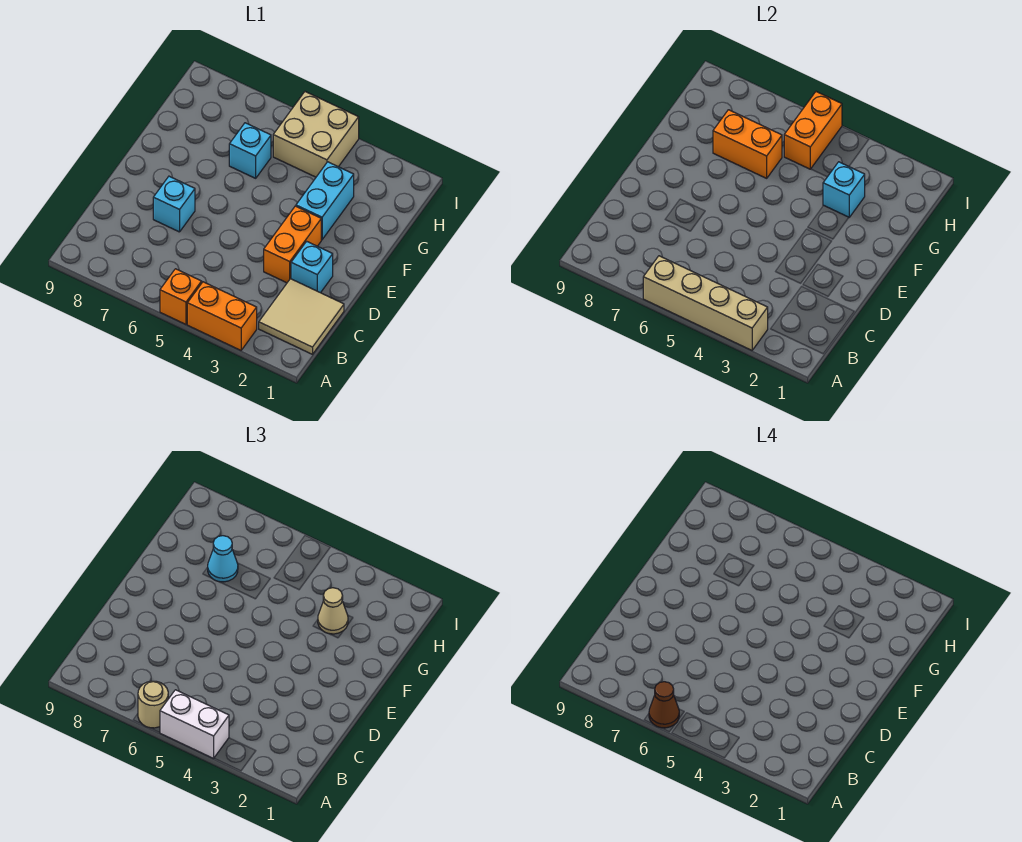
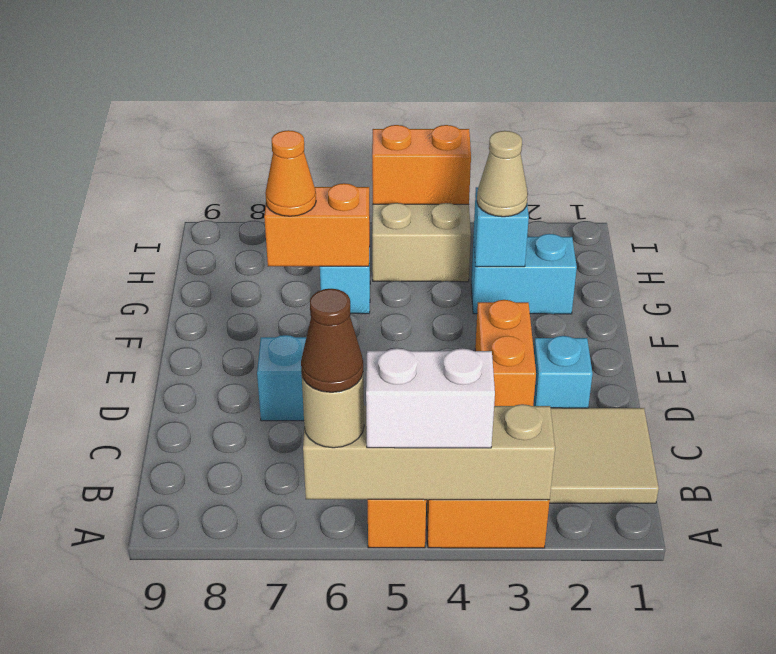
cyan 1x2 brick [296,162,354,240] -> cyan 1x2 brick turned to [471,234,577,314]
cyan 1x1 cone [208,536,238,582] -> orange 1x1 cone [265,130,316,216]
orange 1x2 brick [784,92,842,169] -> orange 1x2 brick turned to [372,125,471,204]

